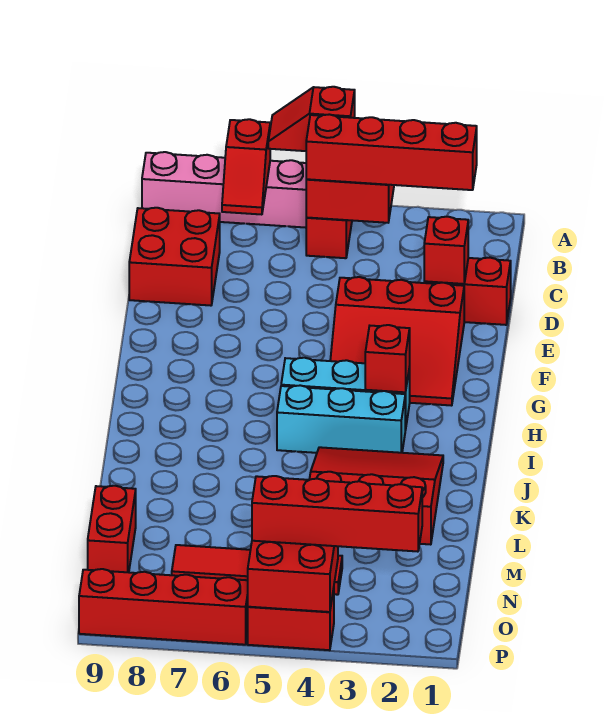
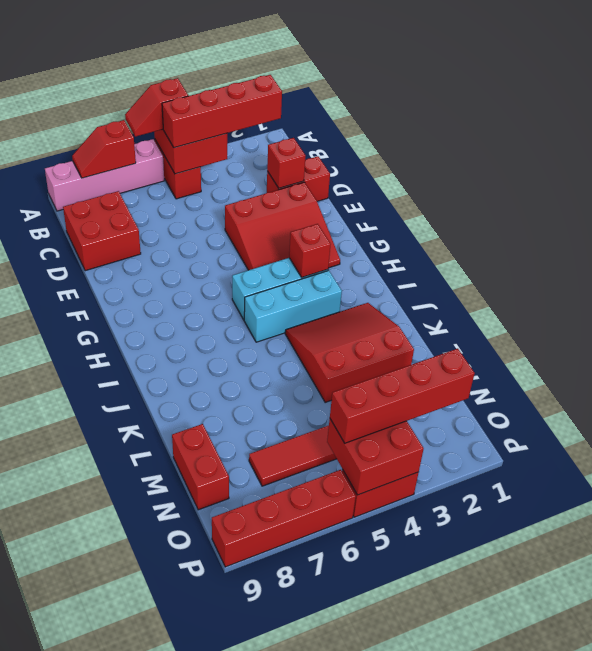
red 1x2 slope [222,119,270,215] -> red 1x2 slope turned to [72,120,136,178]

